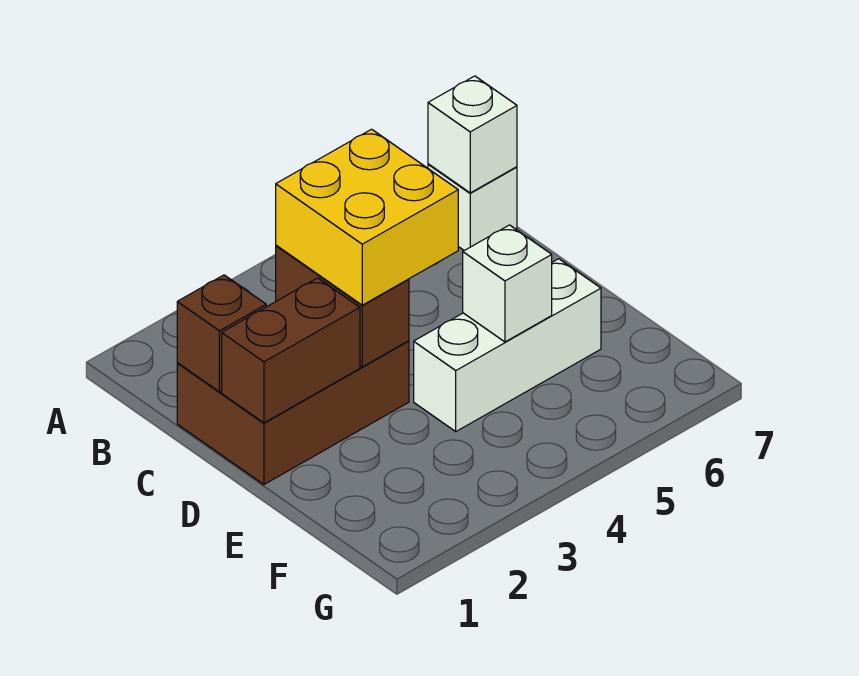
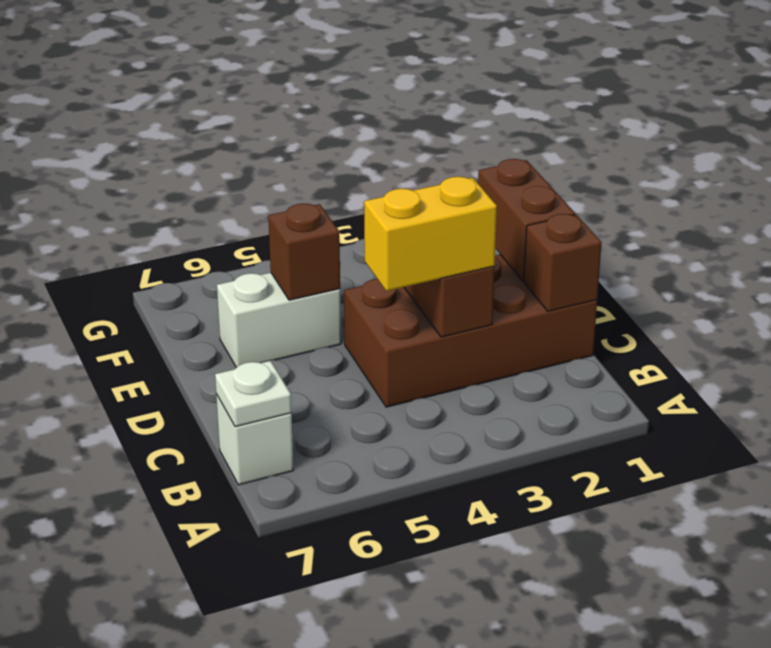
white 1x1 brick [428,76,517,193] -> white 1x1 plate [215,361,291,427]
brown 2x3 brick [177,341,409,485] -> brown 2x4 brick [344,254,597,407]
yellow 2x2 brick [276,129,458,305] -> yellow 1x2 brick [364,177,497,291]
brown 1x2 brick [222,278,360,423] -> brown 1x2 brick turned to [478,159,575,281]
white 1x3 brick [414,259,601,431] -> white 1x2 brick [217,273,341,368]
white 1x1 brick [463,225,552,342] -> brown 1x1 brick [268,203,340,300]

